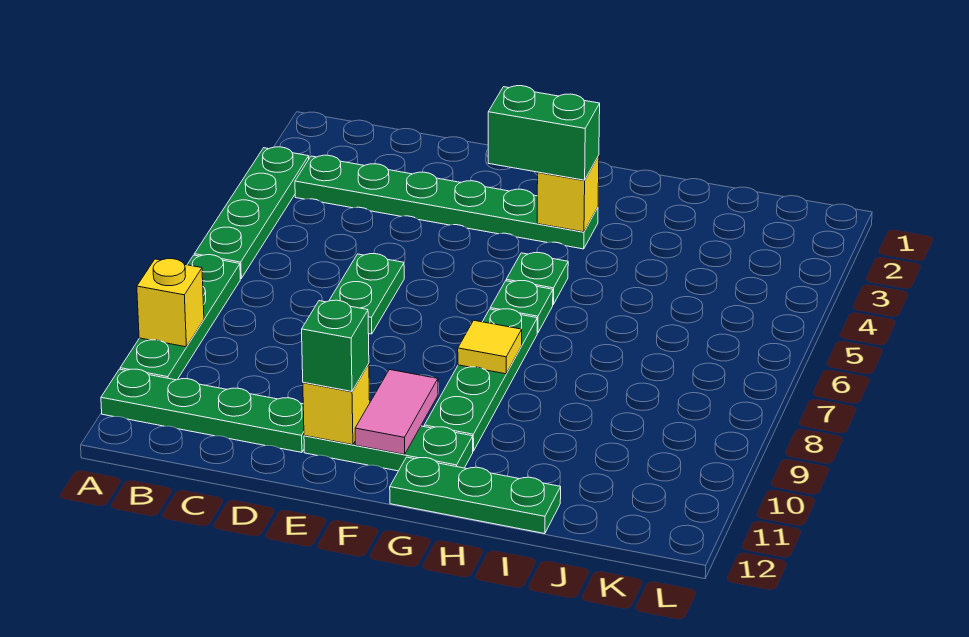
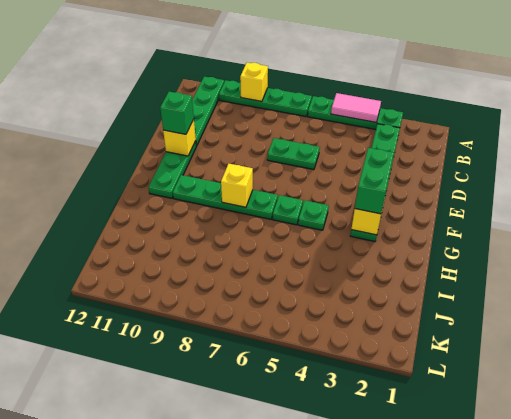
pink 1x2 tile [355,370,438,455] -> pink 1x2 tile moved to [331,93,381,123]
yellow 1x1 tile [458,320,522,374] -> yellow 1x1 brick [221,164,253,207]
green 1x3 plate [390,457,561,534] -> none

